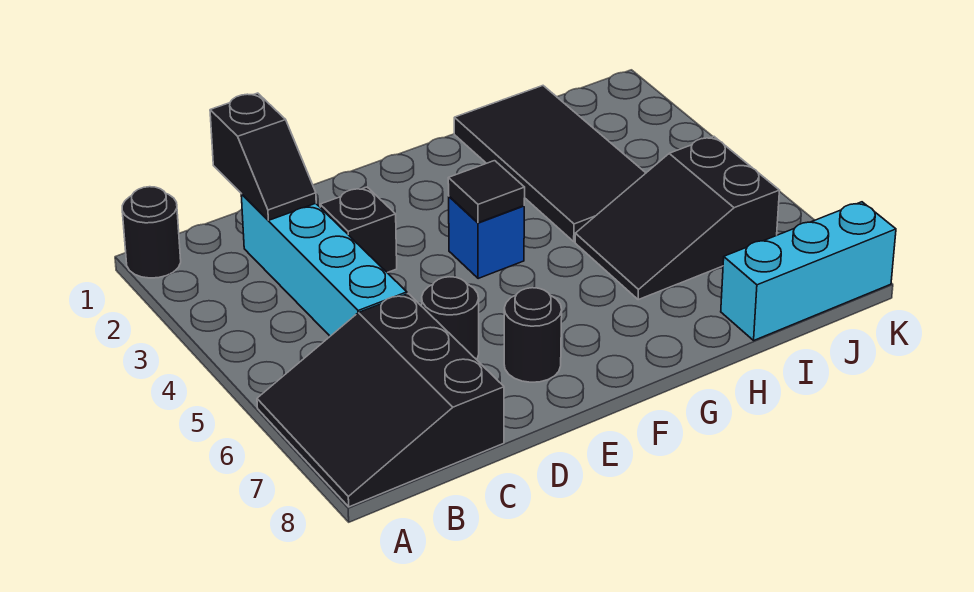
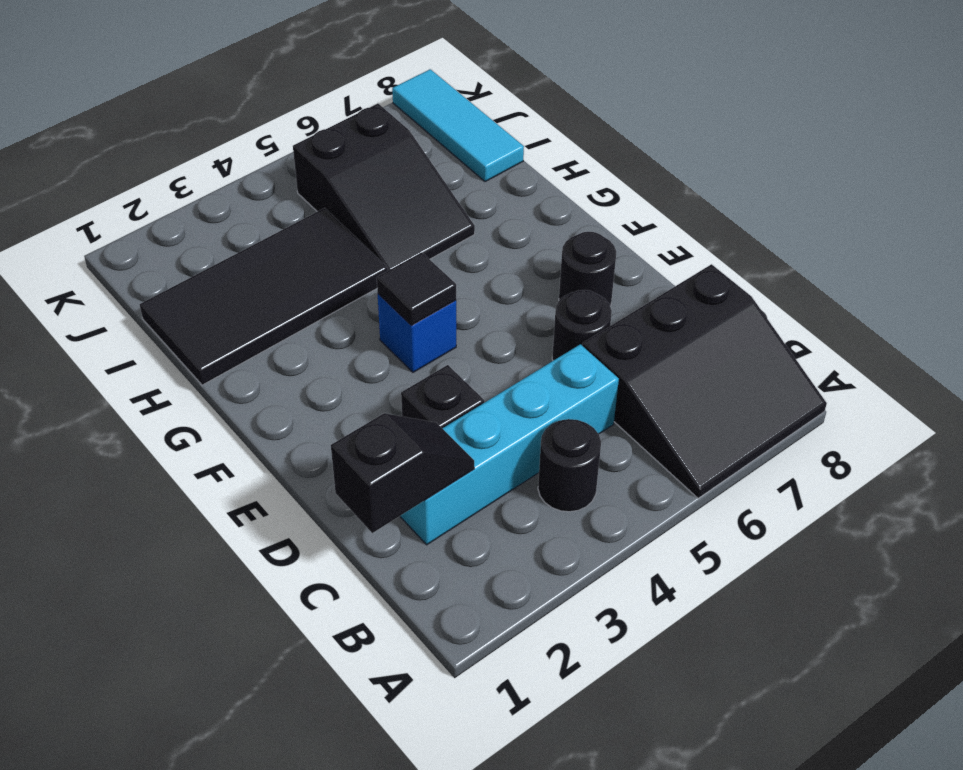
black 1x1 round brick [122,187,181,278] -> black 1x1 round brick moved to [538,419,601,512]
cyan 1x3 brick [721,202,896,340] -> cyan 1x3 tile [392,69,524,182]

